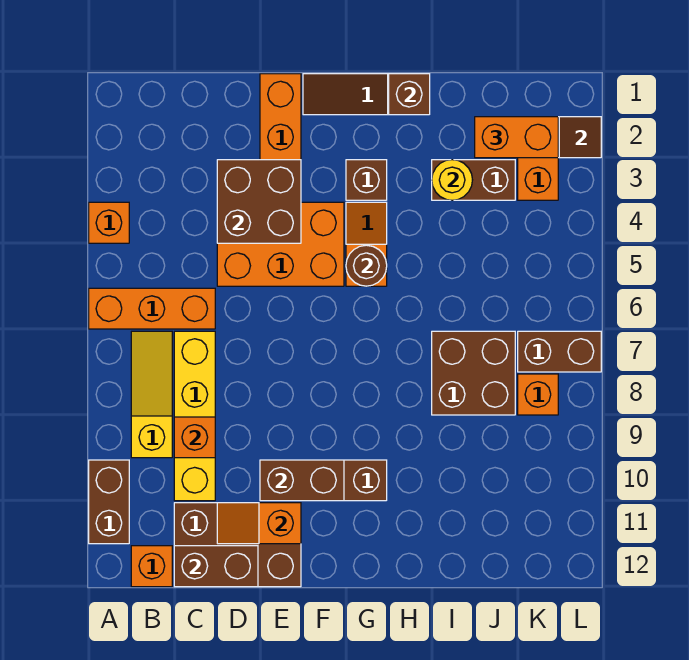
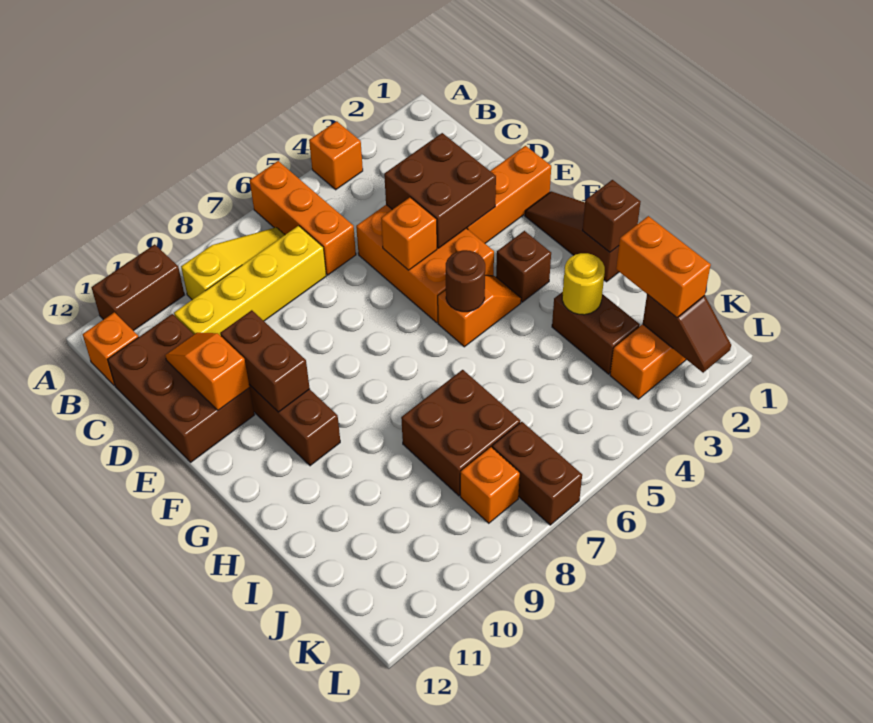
orange 1x1 brick [174,417,215,458] -> orange 1x1 brick moved to [381,197,437,270]
brown 1x2 brick [174,546,258,587] -> none

